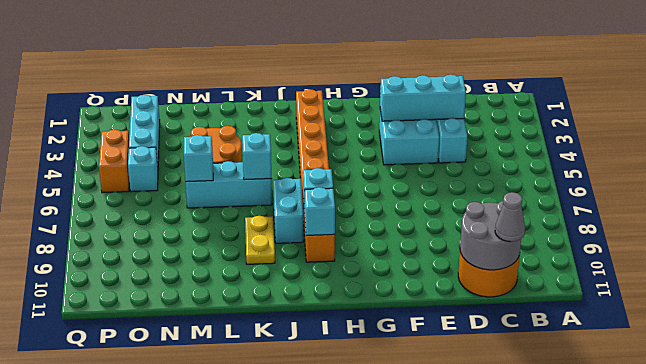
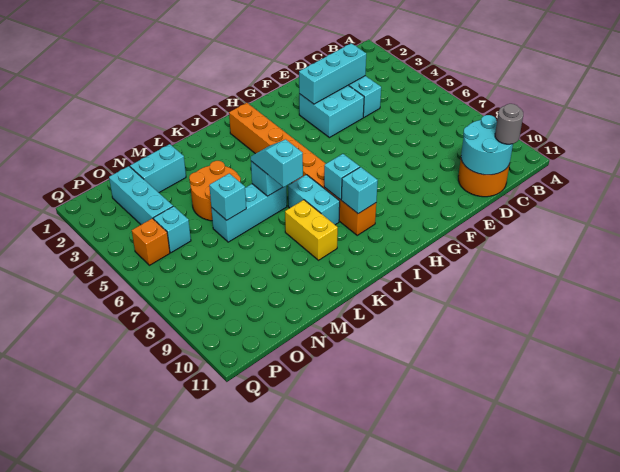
grey 2x2 round brick [460,201,521,270] -> cyan 2x2 round brick [461,115,513,175]
grey 1x1 cone [495,192,525,242] -> grey 1x1 round brick [495,104,523,144]
none -> cyan 1x2 slope [251,139,303,187]
yellow 1x2 plate [245,216,275,264] -> yellow 1x2 brick [285,200,338,260]
none -> cyan 1x2 brick [130,144,186,193]
orange 1x2 brick [99,130,129,193] -> orange 1x1 brick [132,218,170,265]

